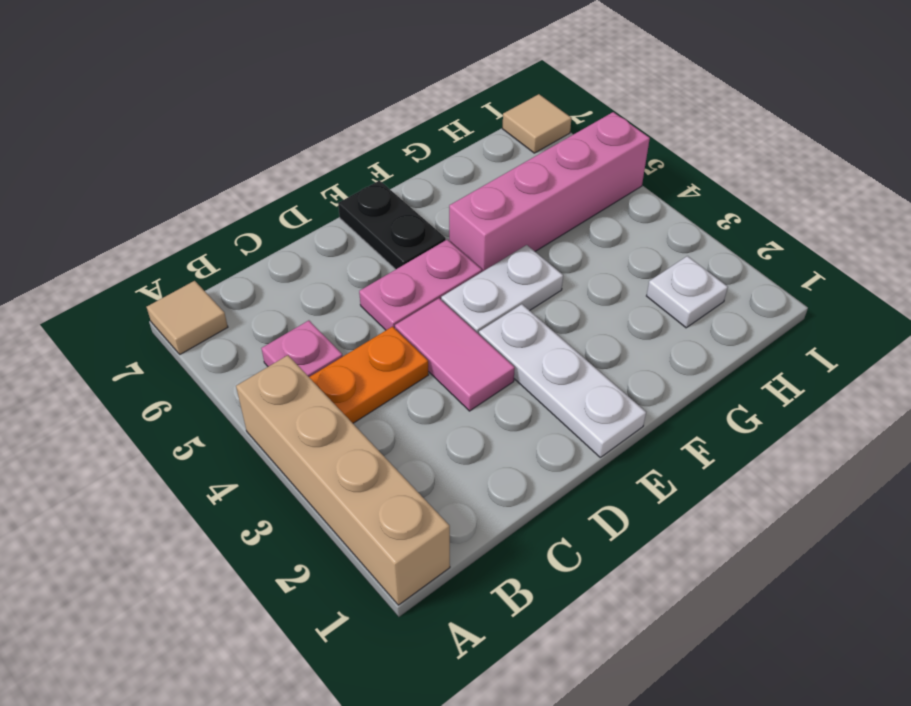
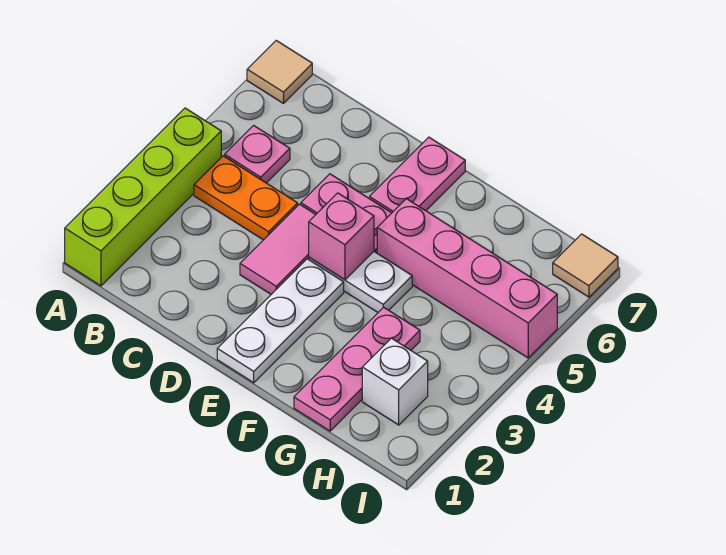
tan 1x4 brick [236,355,450,605] -> lime 1x4 brick [65,108,221,286]
none -> pink 1x1 brick [309,193,374,280]
black 1x2 plate [338,181,446,270] -> pink 1x2 plate [370,137,465,213]
none -> pink 1x3 plate [294,307,420,431]
white 1x1 plate [647,256,728,328] -> white 1x1 brick [362,338,428,425]

